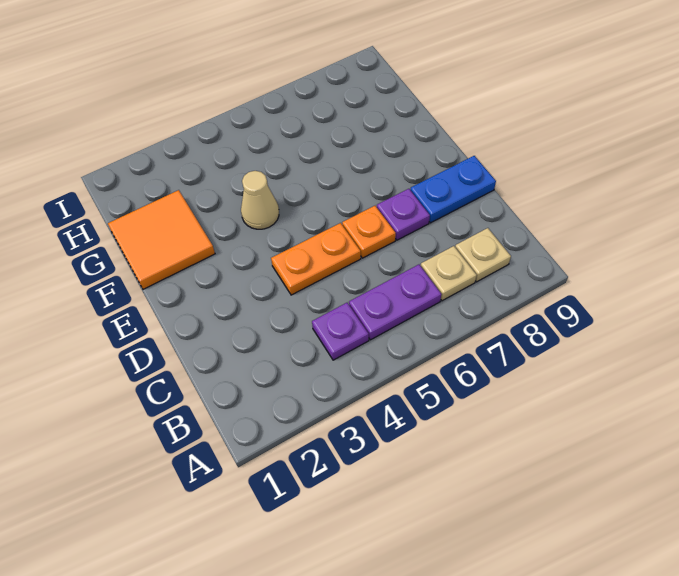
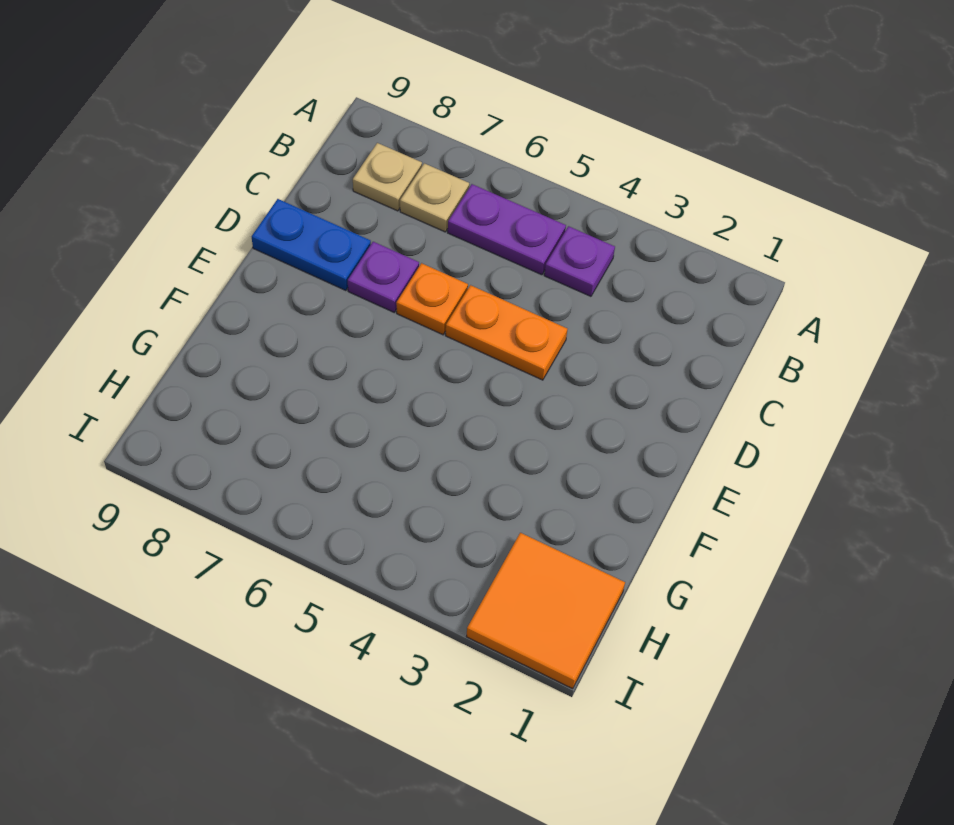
orange 2x2 tile [108,190,215,289] -> orange 2x2 tile moved to [466,533,625,689]
tan 1x1 cone [241,171,279,229] -> none

